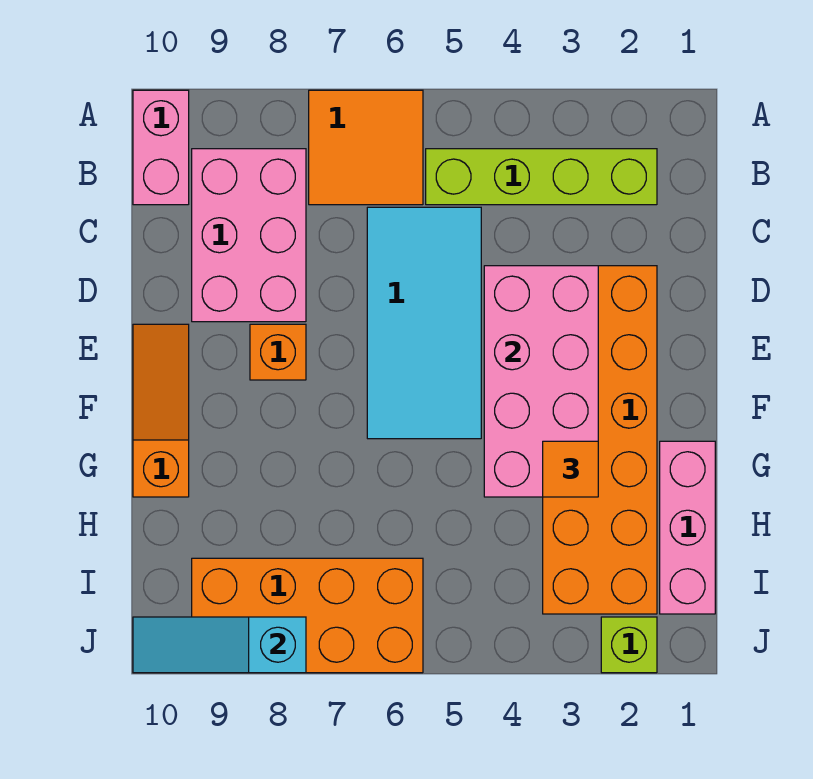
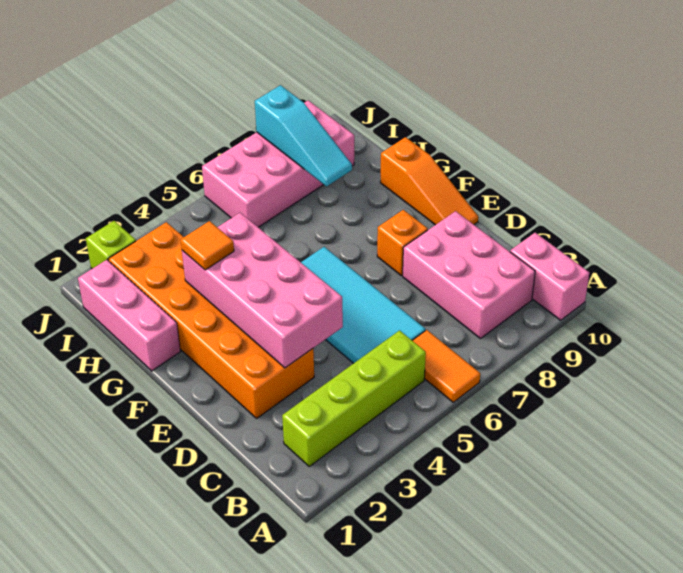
orange 2x2 tile [309,90,423,205] -> orange 1x2 tile [412,330,480,402]
orange 2x4 brick [192,558,423,673] -> pink 2x4 brick [202,100,354,227]
cyan 1x3 slope [133,617,306,673] -> cyan 1x3 slope turned to [255,85,352,186]

